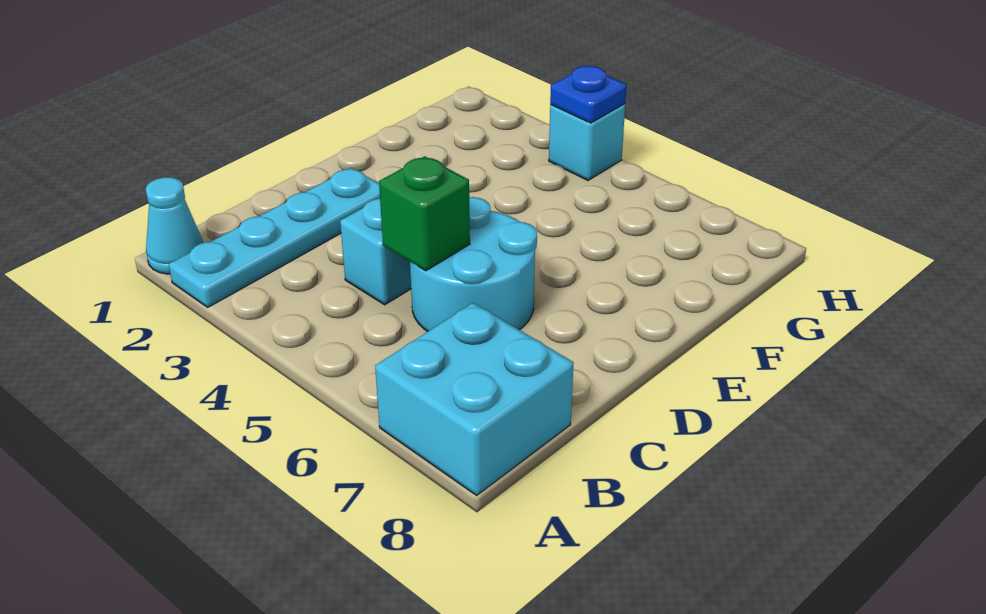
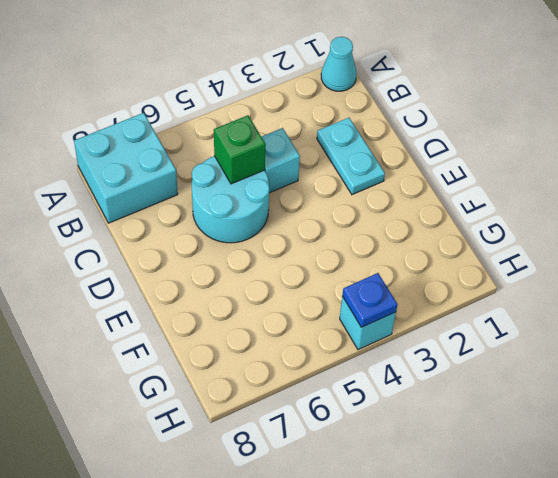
cyan 1x4 plate [169,168,380,307] -> cyan 1x2 plate [317,118,385,195]

